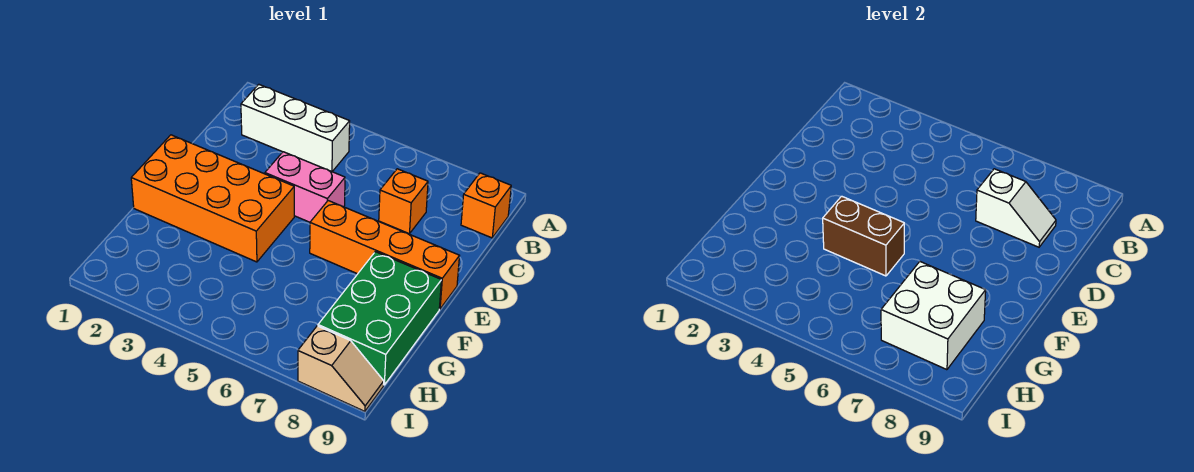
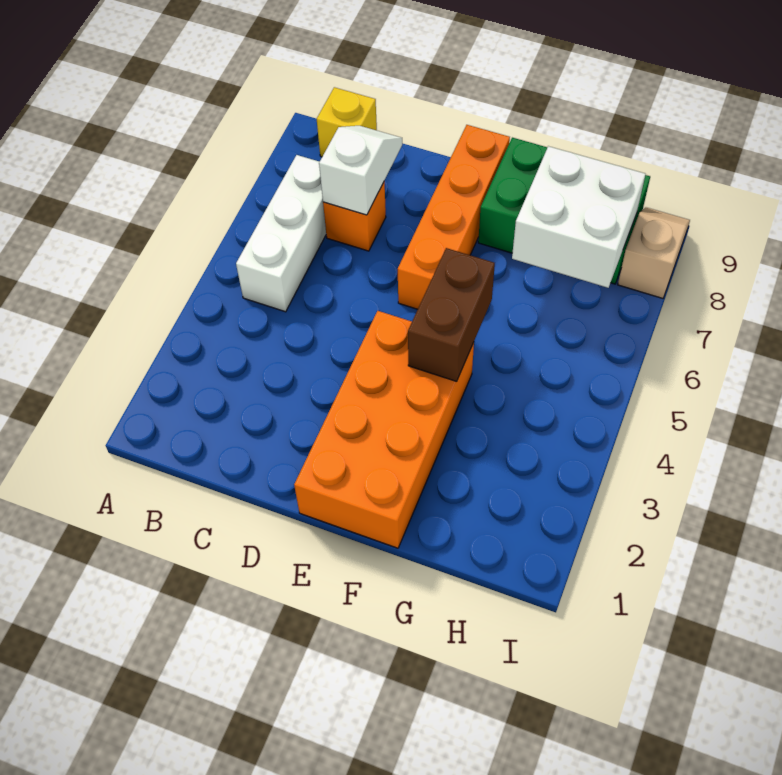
white 1x3 brick [241,84,350,172] -> white 1x3 brick moved to [236,155,326,312]
orange 1x1 brick [461,173,511,238] -> yellow 1x1 brick [317,87,377,157]
pink 1x2 brick [265,152,345,222] -> none

